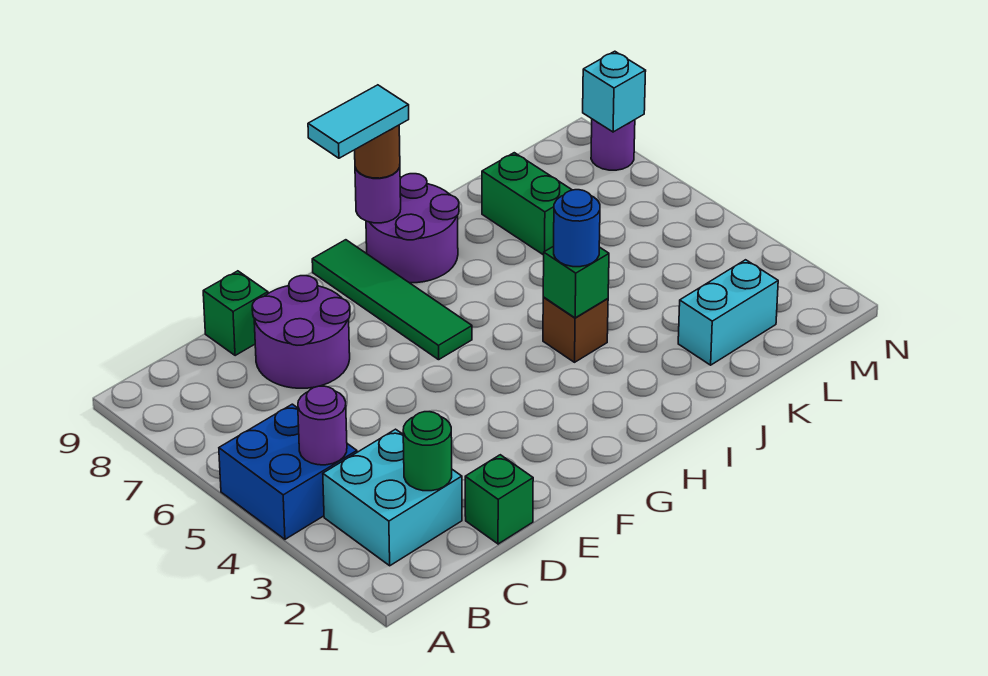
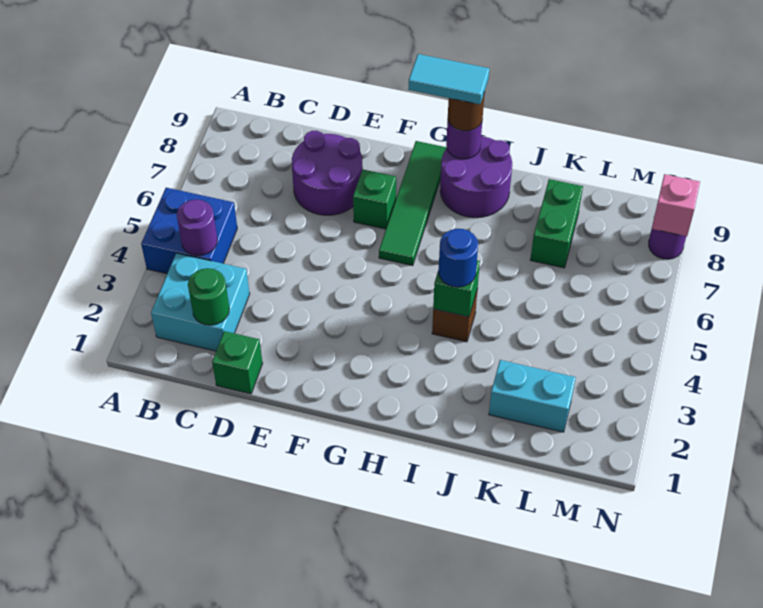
green 1x1 brick [203,271,268,356] -> green 1x1 brick moved to [353,169,396,229]
cyan 1x1 brick [583,51,646,132] -> pink 1x1 brick [652,174,700,236]

